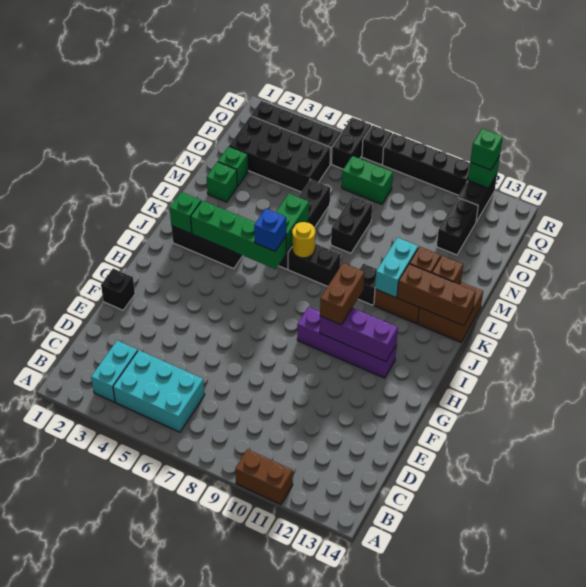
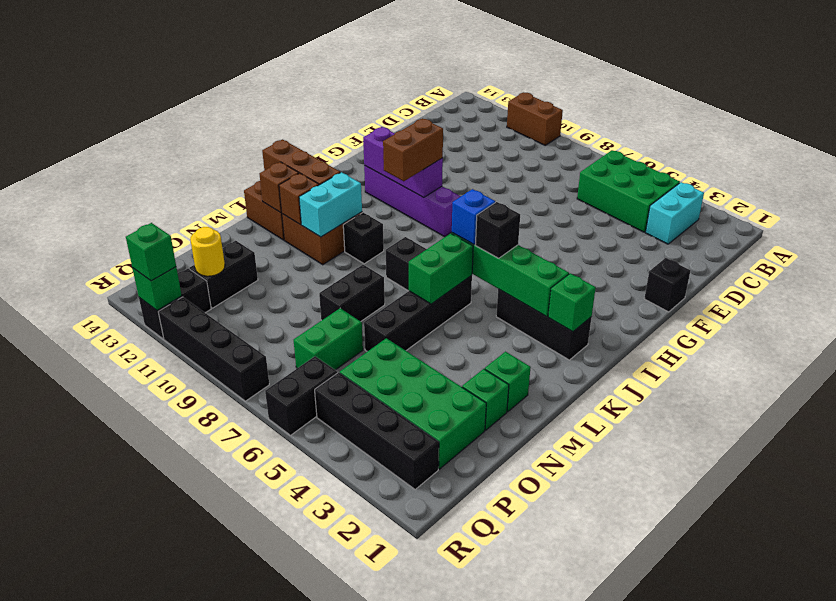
cyan 2x3 brick [113,350,205,432] -> green 2x3 brick [577,150,680,232]
yellow 1x1 round brick [292,222,315,258] -> yellow 1x1 round brick moved to [190,227,225,276]
black 2x4 brick [229,116,331,192] -> green 2x4 brick [340,338,486,469]
green 1x2 brick [342,156,393,204] -> green 1x2 brick turned to [294,308,363,370]
black 1x1 brick [362,125,392,165] -> black 1x1 brick moved to [475,202,520,258]

